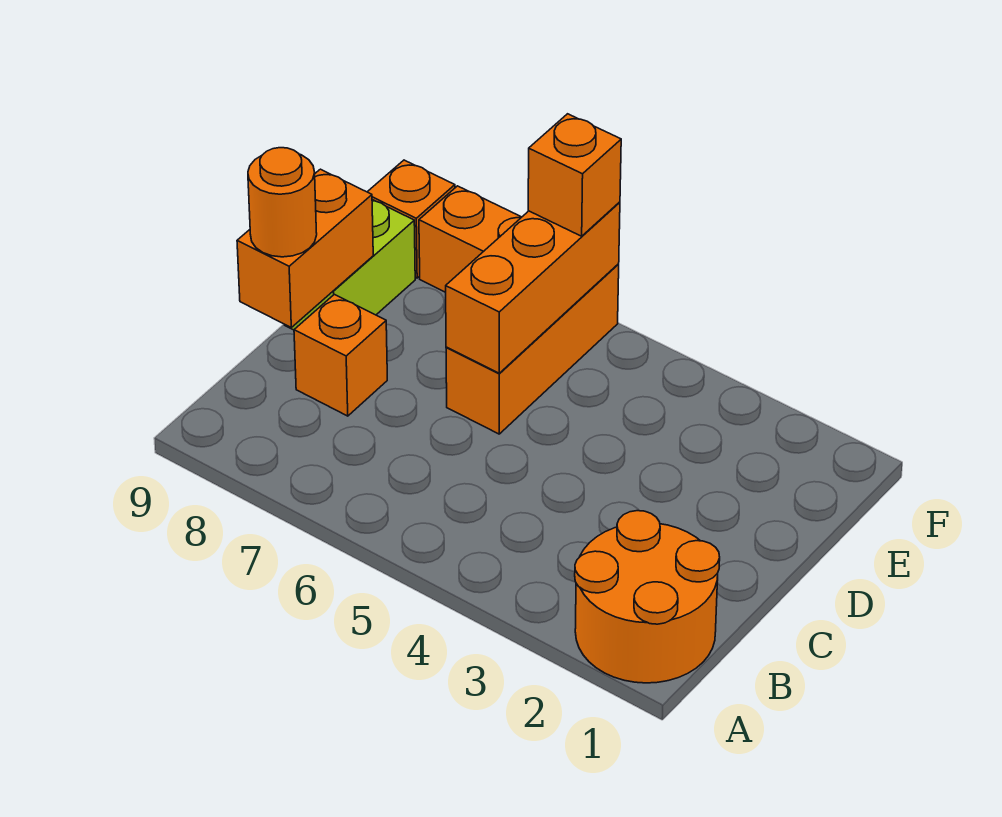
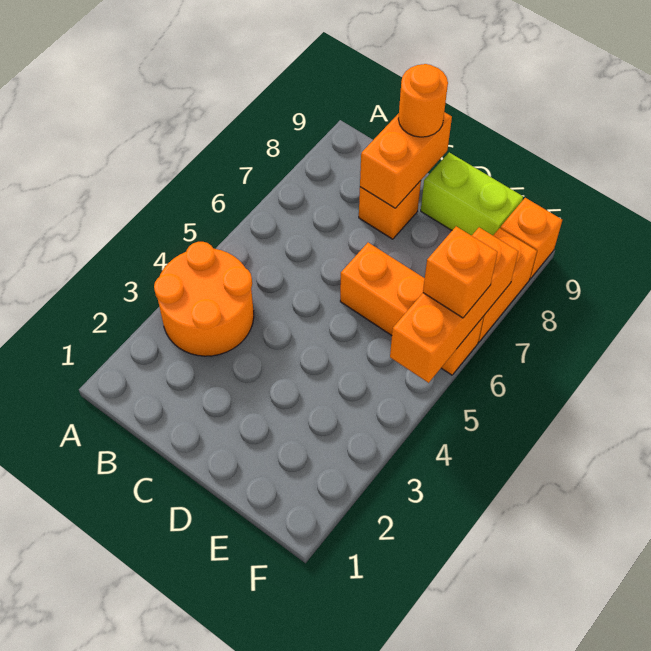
orange 2x2 round brick [575,511,720,683] -> orange 2x2 round brick moved to [154,242,254,356]
orange 1x2 brick [237,169,373,327] -> orange 1x2 brick turned to [360,112,452,208]
orange 1x3 brick [446,202,620,373] -> orange 1x3 brick turned to [390,227,518,383]

